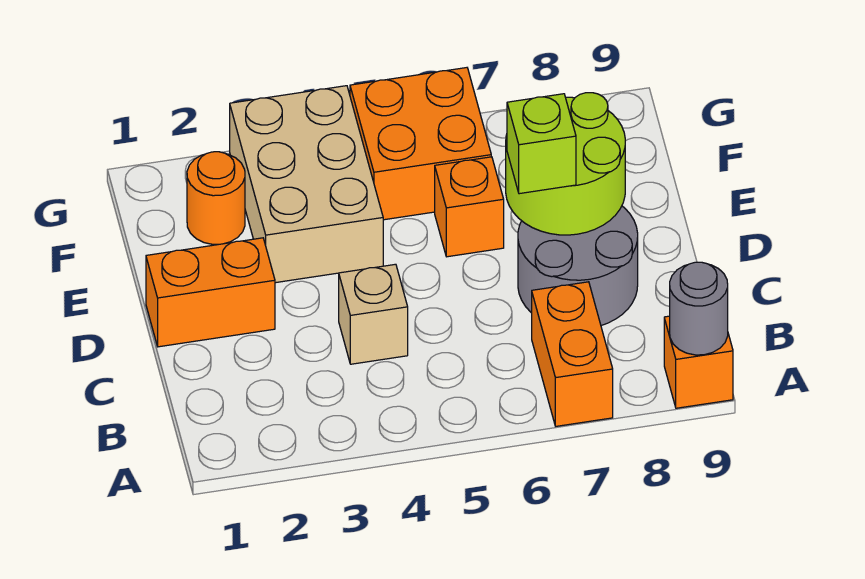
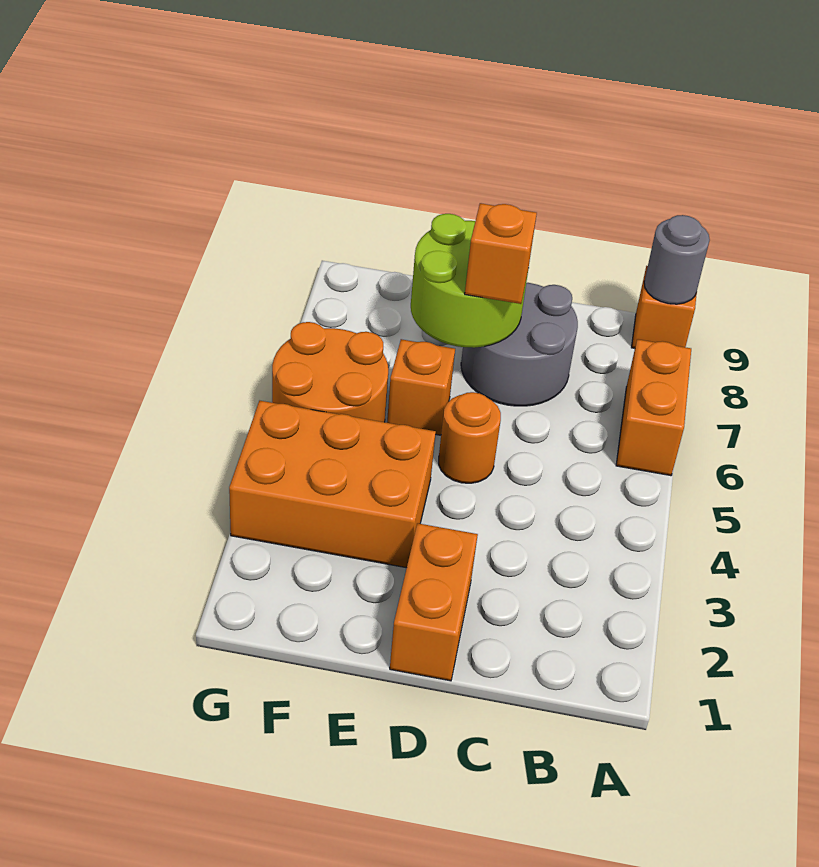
orange 1x2 brick [532,282,613,426] -> orange 1x2 brick turned to [616,339,691,476]
tan 1x1 brick [339,264,408,364] -> none
lime 1x1 brick [507,94,576,194] -> orange 1x1 brick [465,203,537,304]
tan 2x3 brick [230,86,383,283] -> orange 2x3 brick [229,401,436,568]
orange 1x1 round brick [187,152,245,244] -> orange 1x1 round brick moved to [439,392,501,483]
orange 2x2 brick [350,68,491,220] -> orange 2x2 round brick [272,322,388,422]

